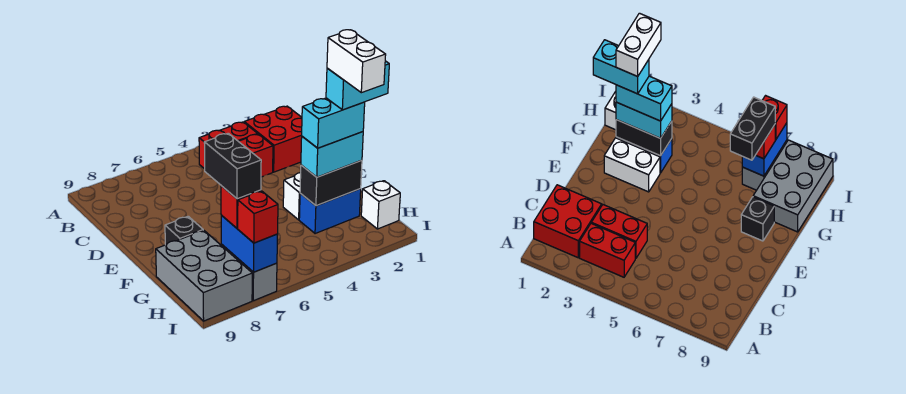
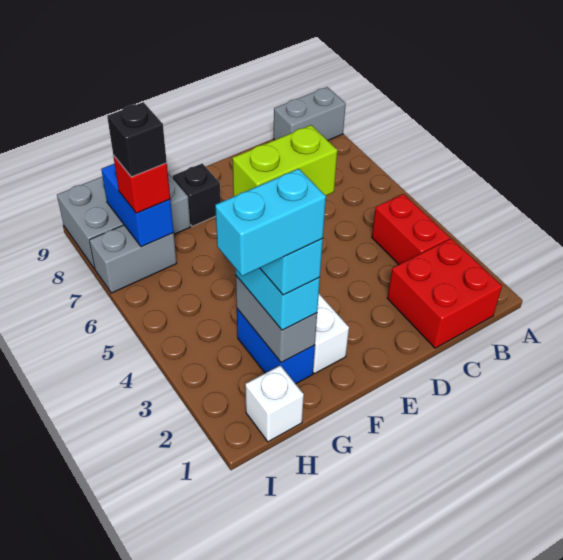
none -> grey 1x2 brick [274,87,346,140]
red 1x2 brick [238,134,273,177] -> none
none -> lime 1x2 brick [232,125,338,196]
cyan 1x2 brick [326,61,389,110] -> cyan 1x2 brick turned to [215,169,326,276]
black 1x2 brick [300,160,362,206] -> grey 1x2 brick [236,276,317,363]
white 1x2 brick [327,30,386,93] -> none
black 1x2 brick [204,133,261,199] -> black 1x1 brick [107,102,167,177]
blue 1x2 brick [221,215,278,272] -> blue 1x2 brick turned to [101,164,174,247]
red 1x1 brick [238,191,278,243] -> none

